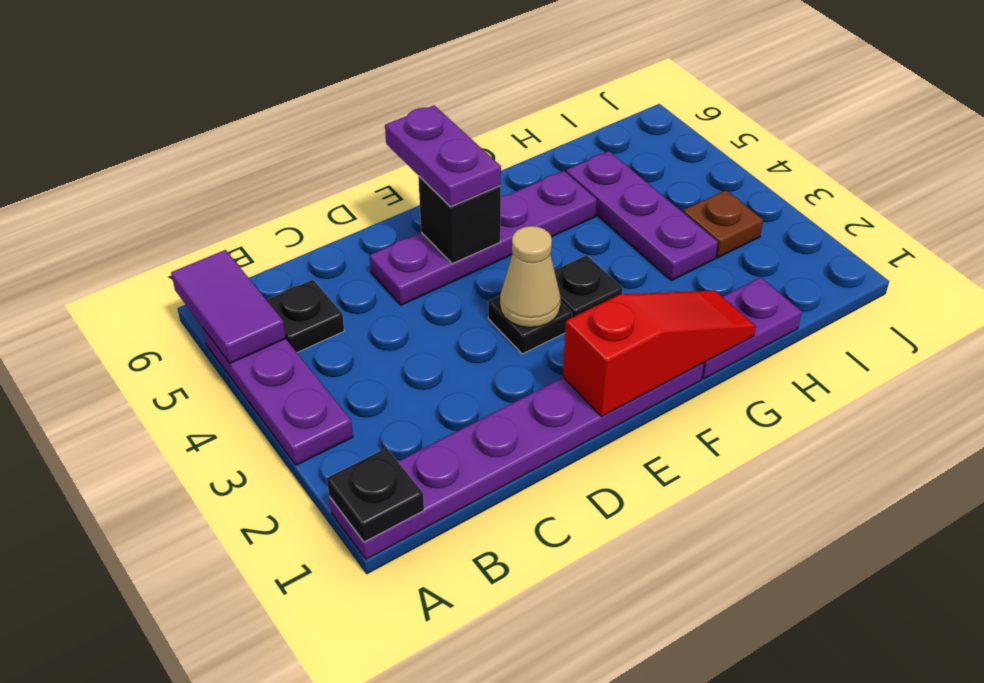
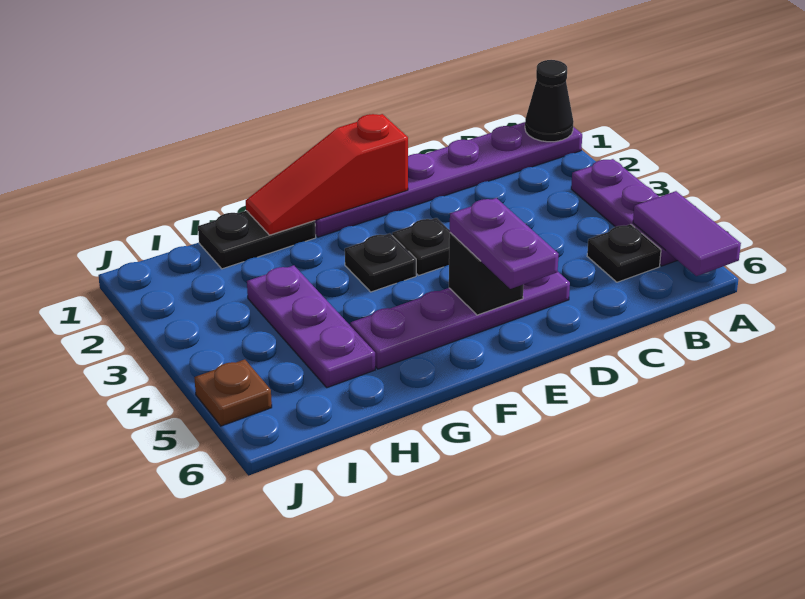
black 1x1 plate [327,448,424,542] -> black 1x1 cone [525,60,574,142]
tan 1x1 cone [500,226,561,328] -> none
purple 1x2 plate [702,277,802,379] -> black 1x2 plate [198,211,316,269]
brown 1x1 plate [683,190,763,258] -> brown 1x1 plate moved to [194,359,272,426]

